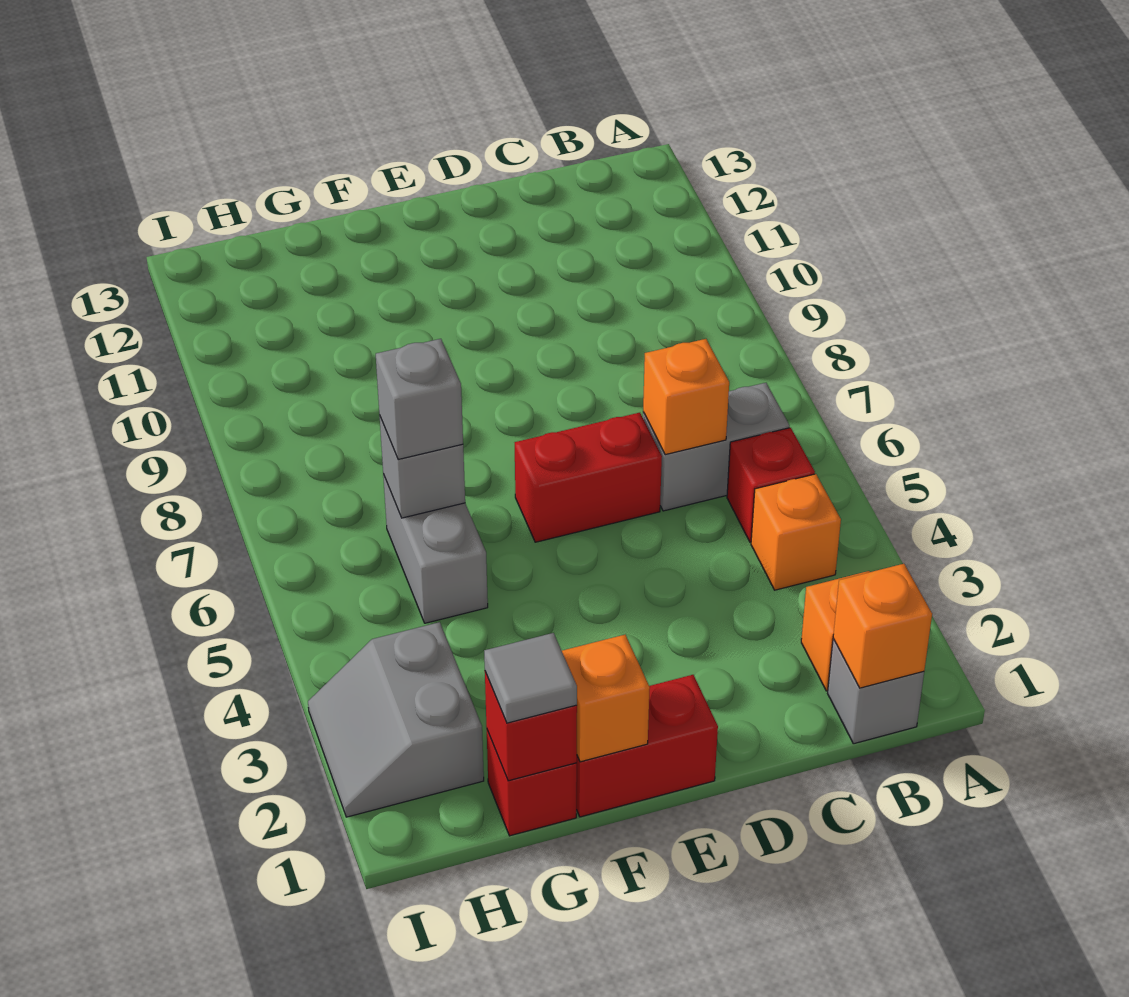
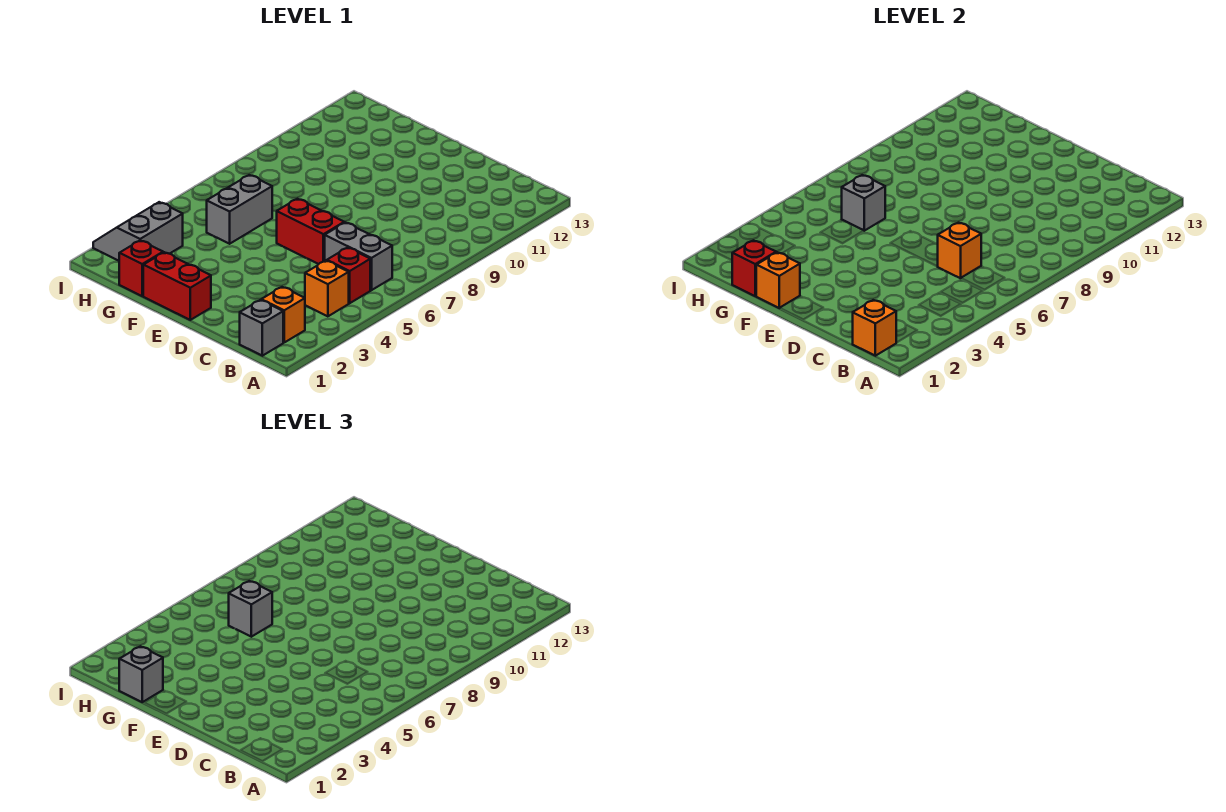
grey 1x1 tile [484,633,577,723] -> grey 1x1 brick [119,646,163,702]

